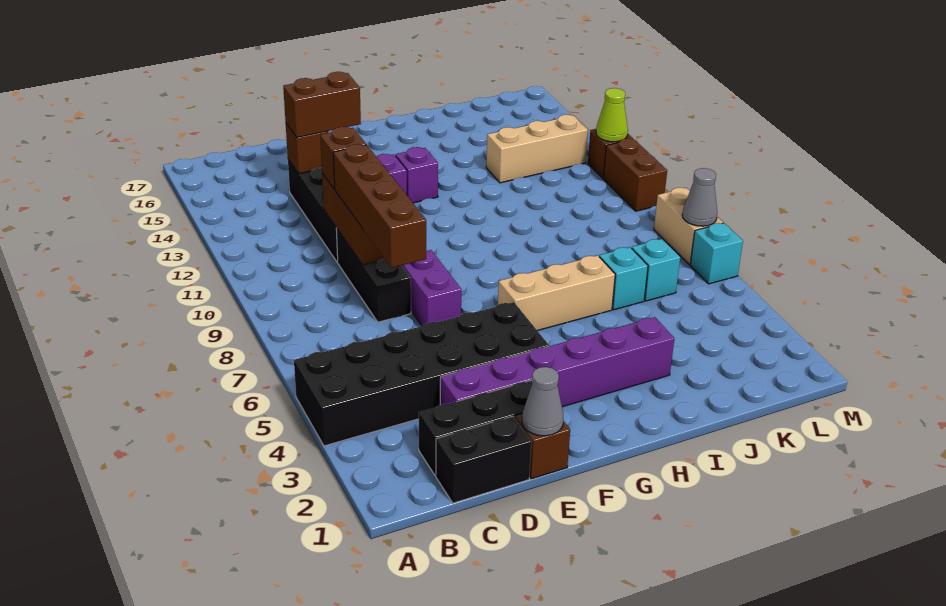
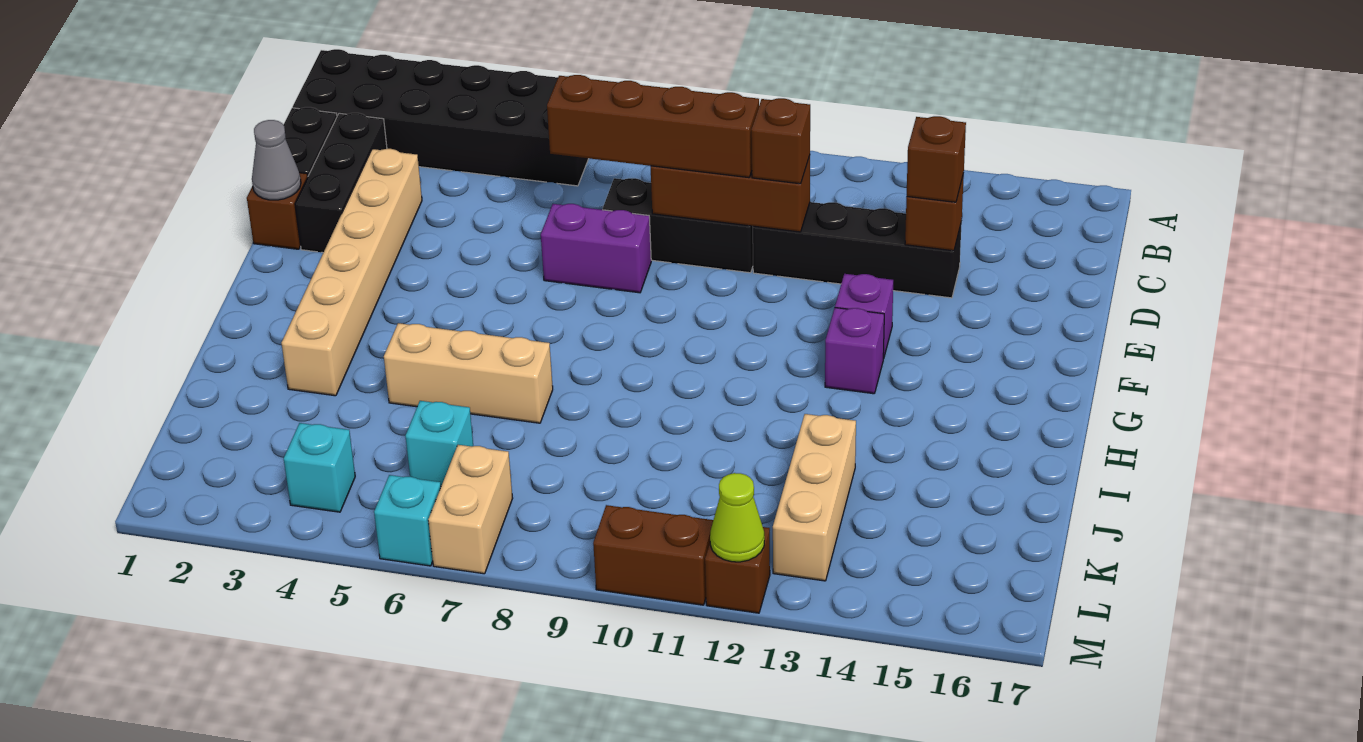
black 2x6 brick [294,302,549,446] -> black 2x6 brick turned to [293,49,589,186]
purple 1x6 brick [440,317,674,407] -> tan 1x6 brick [282,149,422,396]
brown 1x2 brick [283,72,361,137] -> brown 1x1 brick [907,116,966,202]
tan 1x3 brick [498,255,615,331] -> tan 1x3 brick turned to [384,323,553,423]
cyan 1x1 brick [599,247,648,310] -> cyan 1x1 brick moved to [284,423,355,512]
tan 1x2 brick [654,188,723,265] -> tan 1x2 brick turned to [428,445,513,574]
grey 1x1 cone [682,168,717,226] -> none

